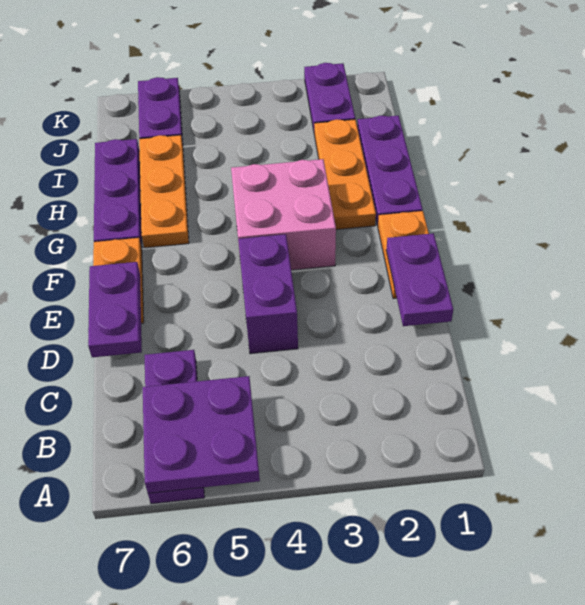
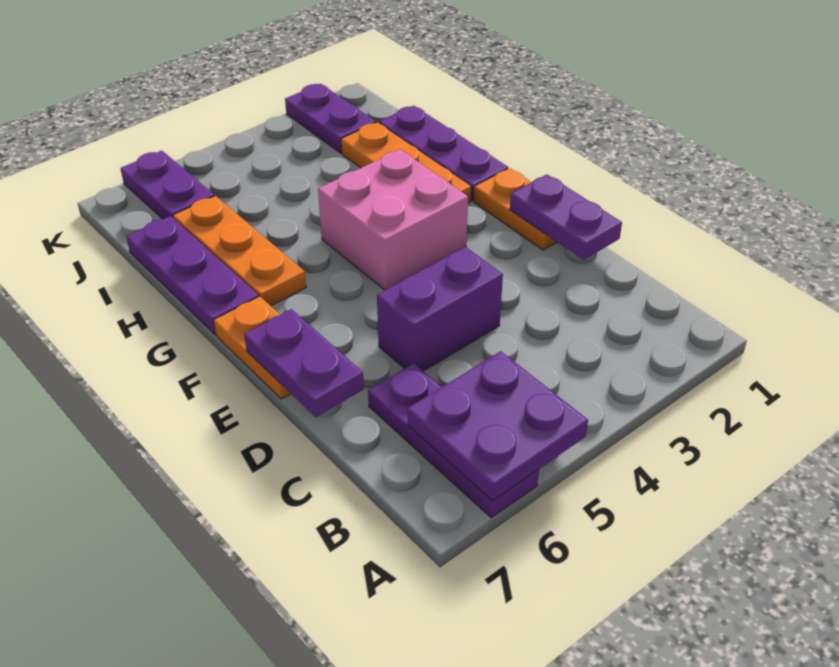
purple 1x2 brick [238,234,298,354] -> purple 1x2 brick turned to [377,247,503,371]

